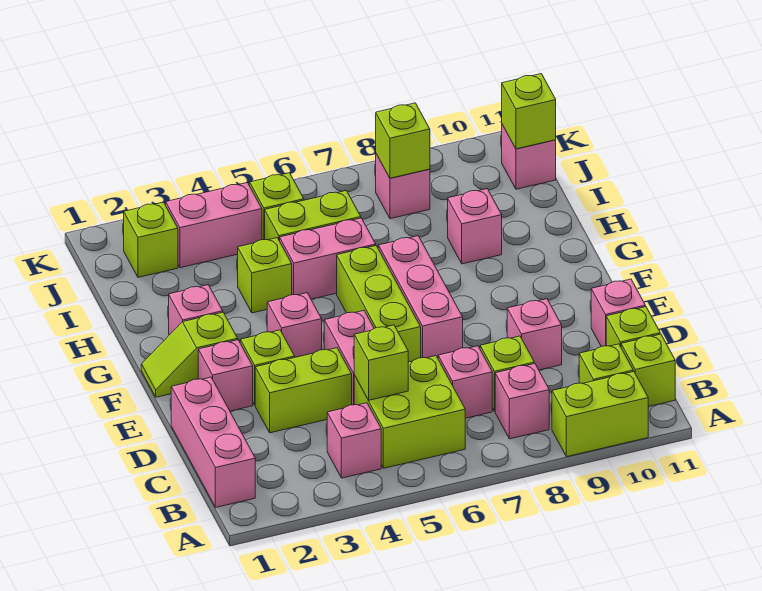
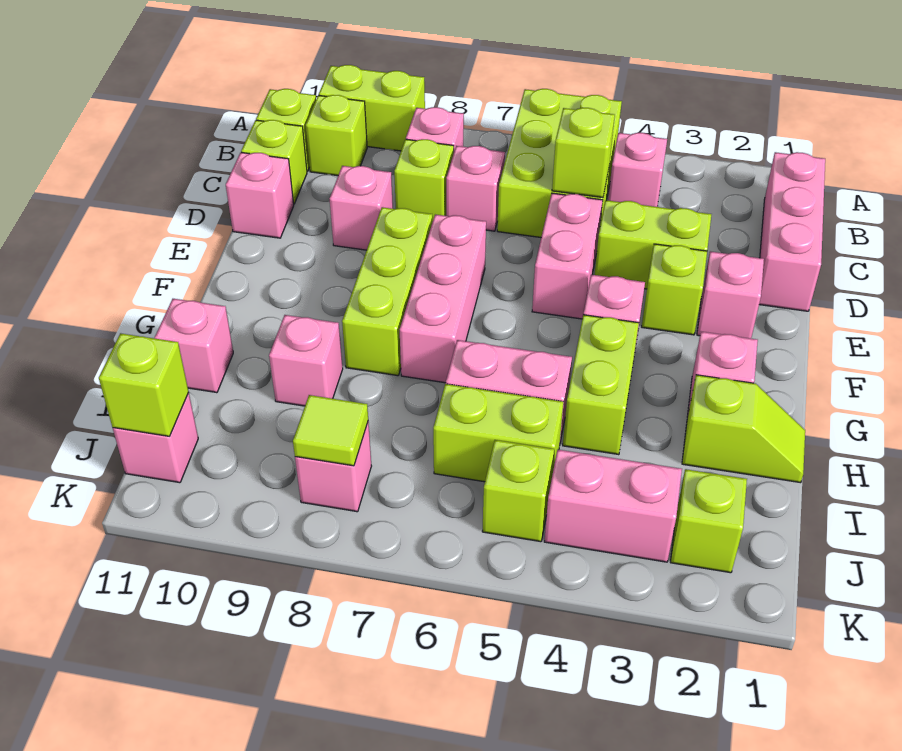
lime 2x2 brick [354,356,465,468] -> lime 2x3 brick [497,89,622,237]
lime 1x3 brick [337,246,421,362] -> lime 1x3 brick moved to [342,207,433,376]
lime 1x2 slope [141,312,238,397] -> lime 1x2 slope moved to [682,375,805,483]
lime 1x1 brick [238,238,292,313] -> lime 1x2 brick [563,315,639,455]
none -> pink 1x1 brick [154,299,233,393]
lime 1x1 brick [376,103,430,178] -> lime 1x1 tile [293,395,368,466]

